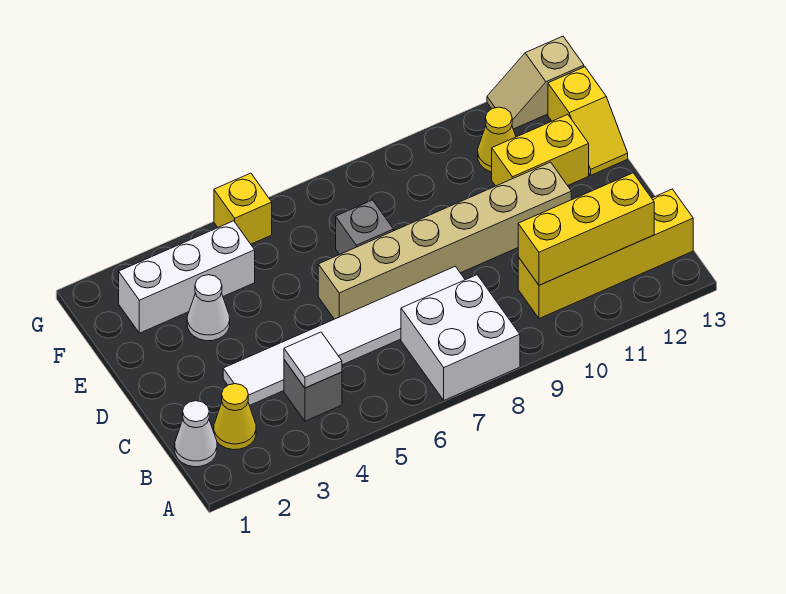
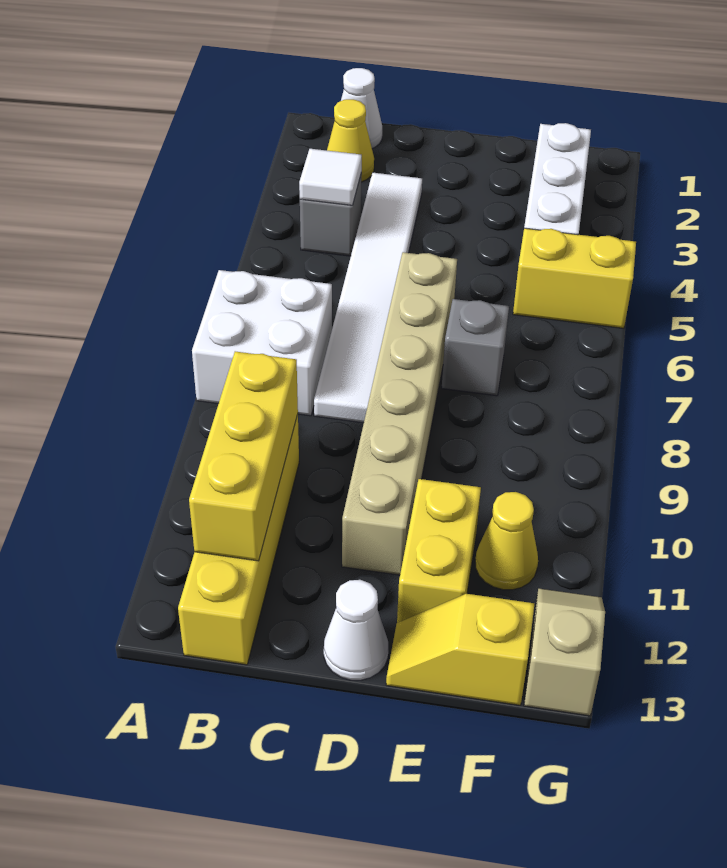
white 1x1 cone [187,275,230,341] -> white 1x1 cone moved to [324,580,388,680]
yellow 1x1 brick [214,173,272,244] -> yellow 1x2 brick [513,228,636,328]

